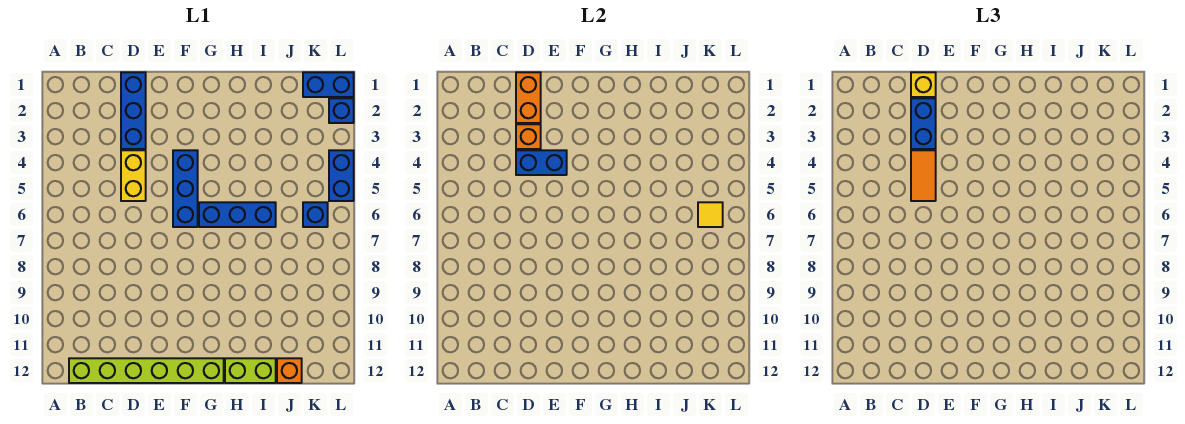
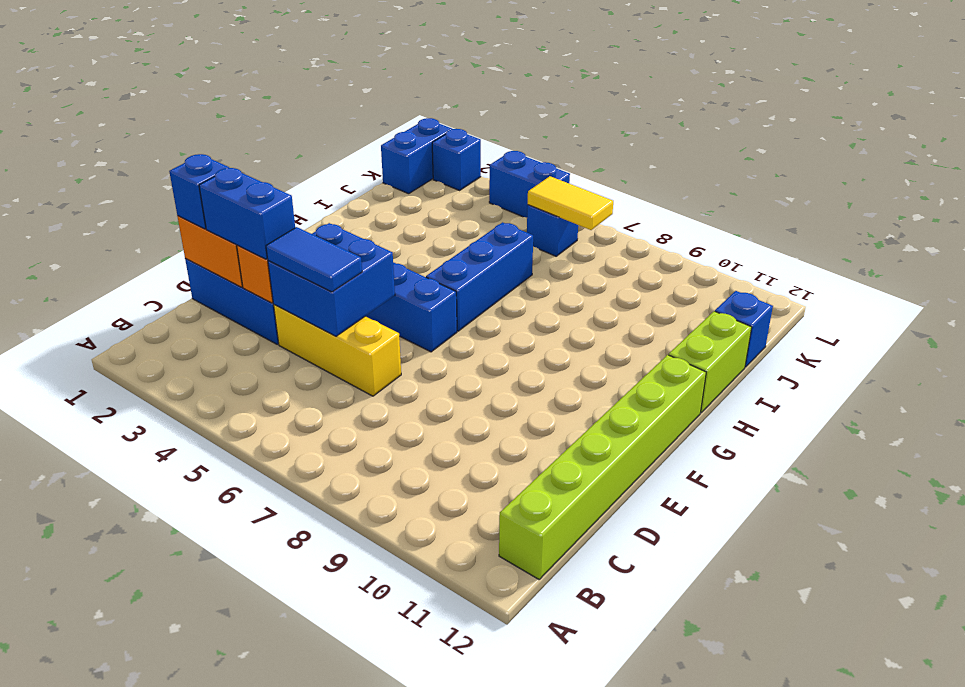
yellow 1x1 brick [911,72,936,97] -> blue 1x1 brick [169,154,229,229]
yellow 1x2 brick [121,150,146,201] -> yellow 1x3 brick [274,305,401,396]
blue 1x2 brick [516,150,567,175] -> blue 2x2 brick [268,223,395,336]
orange 1x2 tile [911,150,936,201] -> blue 1x2 tile [266,227,362,292]
orange 1x1 brick [277,358,302,383] -> blue 1x1 brick [715,291,773,367]
yellow 1x1 tile [698,202,723,227] -> yellow 1x2 tile [528,176,613,230]

